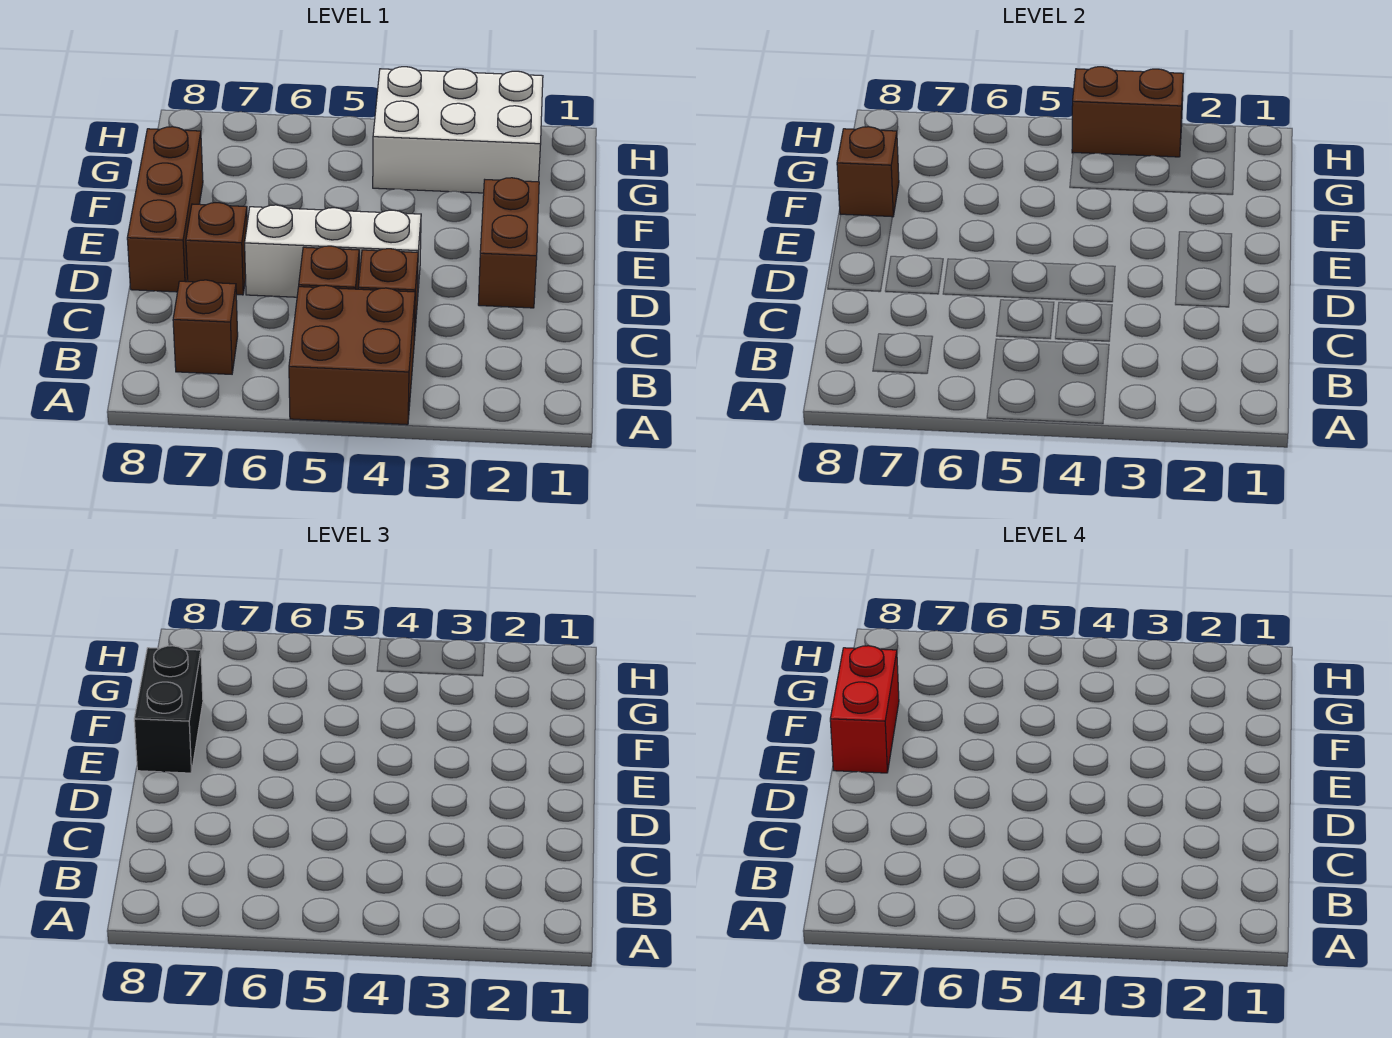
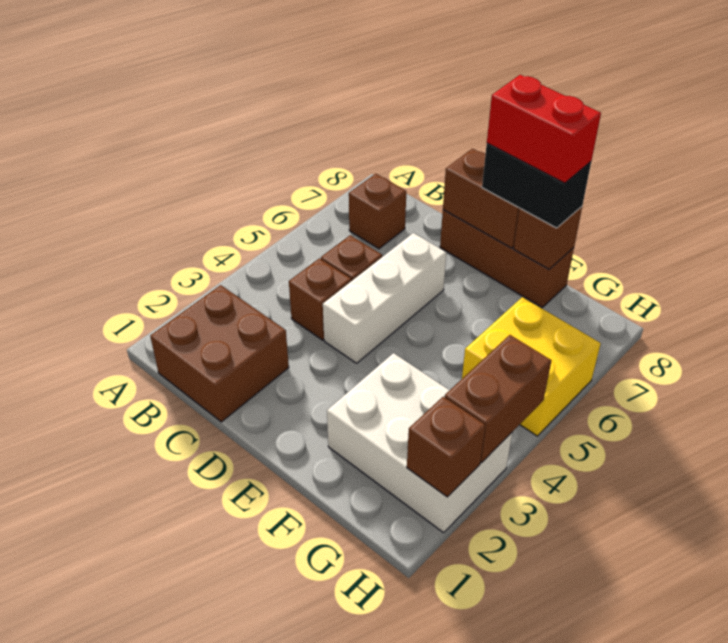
brown 2x2 brick [289,285,415,425] -> brown 2x2 brick moved to [150,285,289,422]
brown 1x2 brick [478,178,539,308] -> brown 1x2 brick moved to [443,149,520,248]
brown 1x1 brick [186,203,247,295] -> brown 1x1 brick moved to [407,397,485,497]
white 2x3 brick [373,67,543,193] -> white 2x3 brick turned to [327,353,512,533]
none -> yellow 2x2 brick [462,297,601,436]

